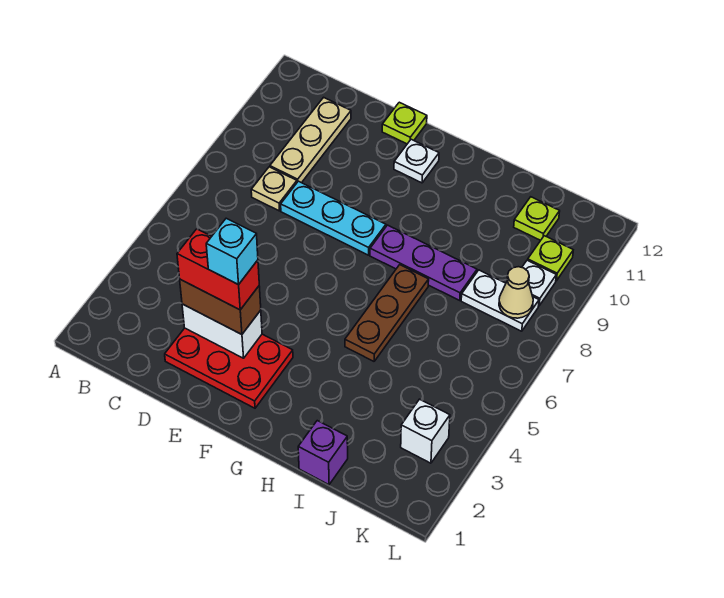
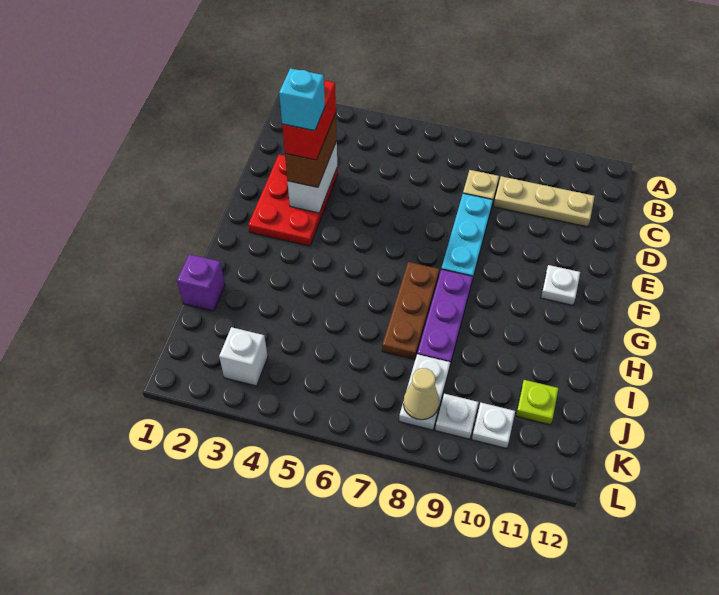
lime 1x1 plate [382,102,427,144] -> none
brown 1x3 plate [345,265,429,361] -> brown 1x3 plate turned to [382,262,439,359]
lime 1x1 plate [528,236,573,281] -> white 1x1 plate [472,403,515,449]

